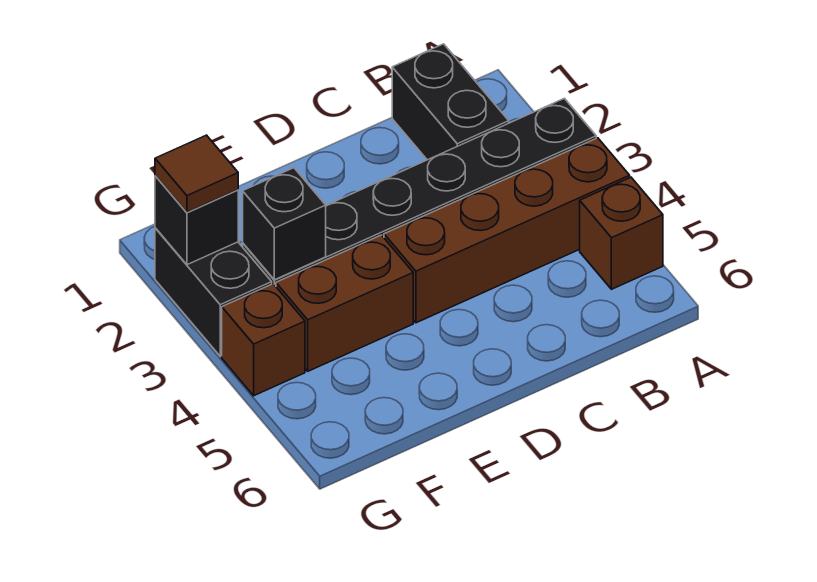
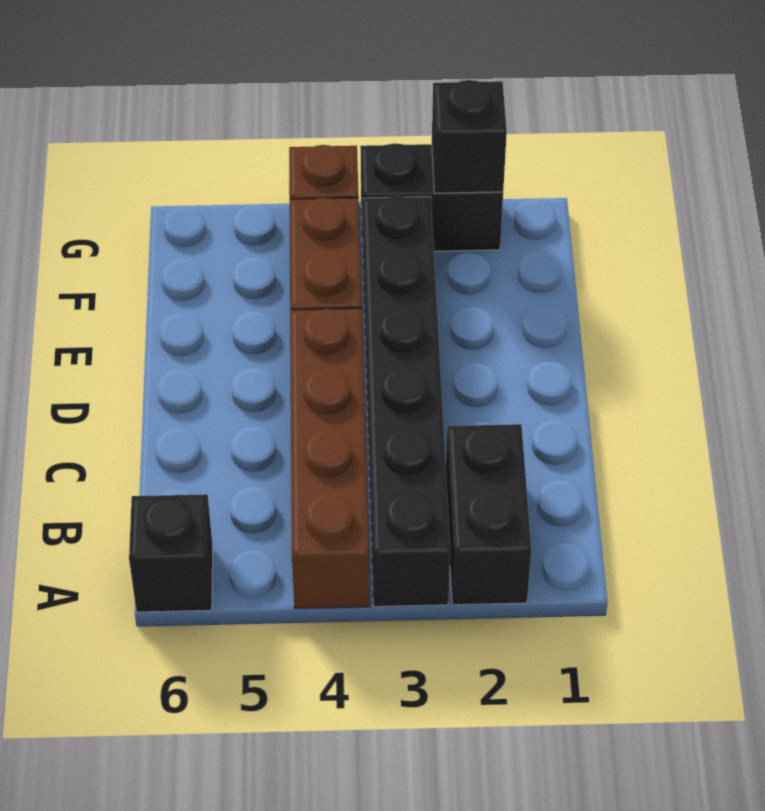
brown 1x1 brick [580,177,663,289] -> none
black 1x2 brick [392,44,509,160] -> black 1x2 brick turned to [446,424,531,605]
black 1x1 brick [243,168,326,280] -> black 1x1 brick moved to [129,494,213,612]
brown 1x1 tile [155,135,238,212] -> none

